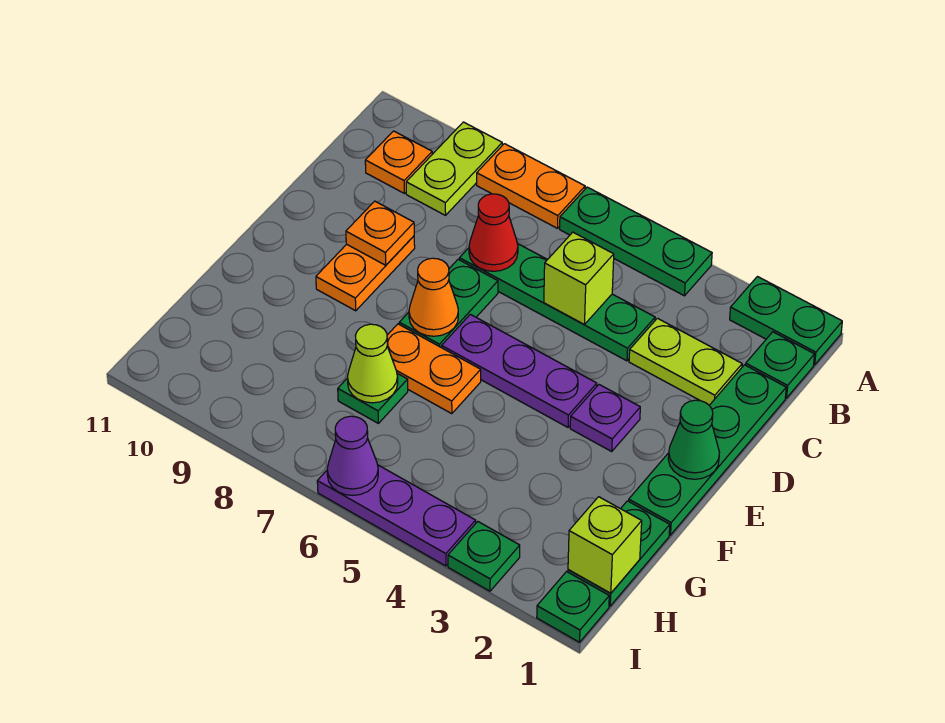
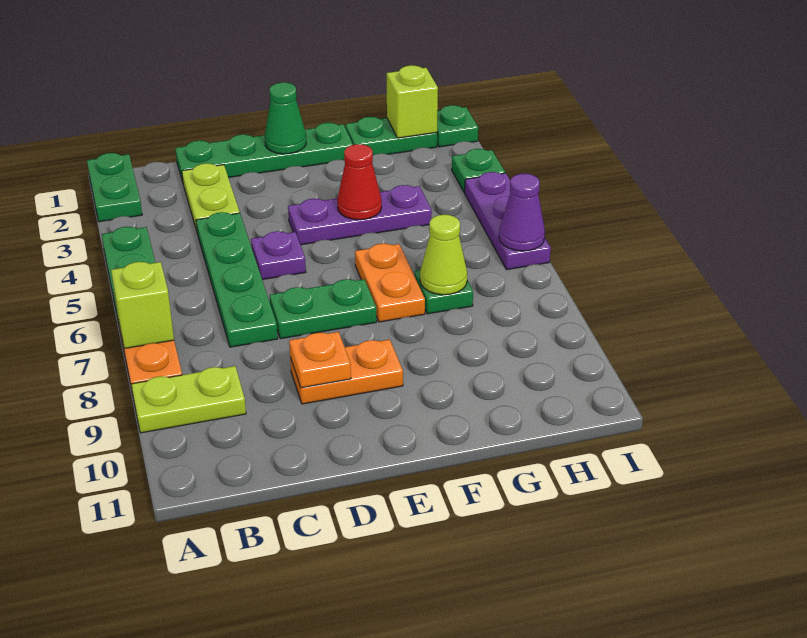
green 1x1 plate [746,332,815,398] -> none
orange 1x1 plate [365,131,432,193] -> none
lime 1x1 brick [544,232,614,324] -> lime 1x1 brick moved to [111,262,174,349]
red 1x1 cone [469,194,518,271] -> red 1x1 cone moved to [337,144,382,220]
purple 1x1 plate [570,385,640,451] -> purple 1x1 plate moved to [251,231,306,280]
purple 1x3 plate [442,314,597,427] -> purple 1x3 plate turned to [288,185,432,245]
orange 1x1 cone [409,258,458,336] -> none

